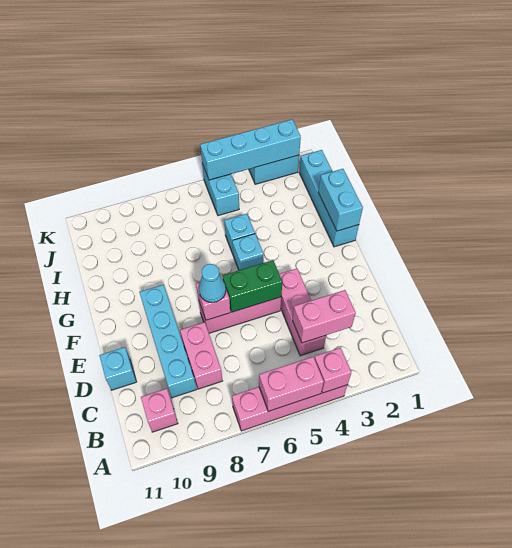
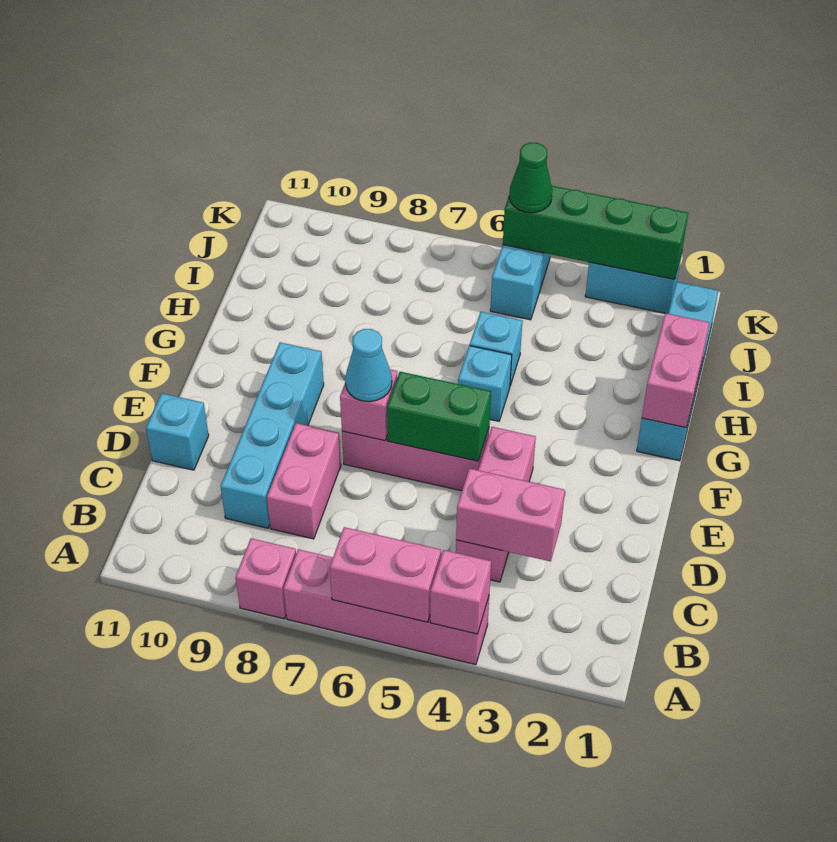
pink 1x1 brick [141,388,178,432] -> pink 1x1 brick moved to [235,538,296,619]
cyan 1x2 brick [318,169,363,231] -> pink 1x2 brick [642,313,709,427]
cyan 1x4 brick [200,120,301,180] -> green 1x4 brick [503,186,688,279]
none -> green 1x1 cone [509,143,552,213]

